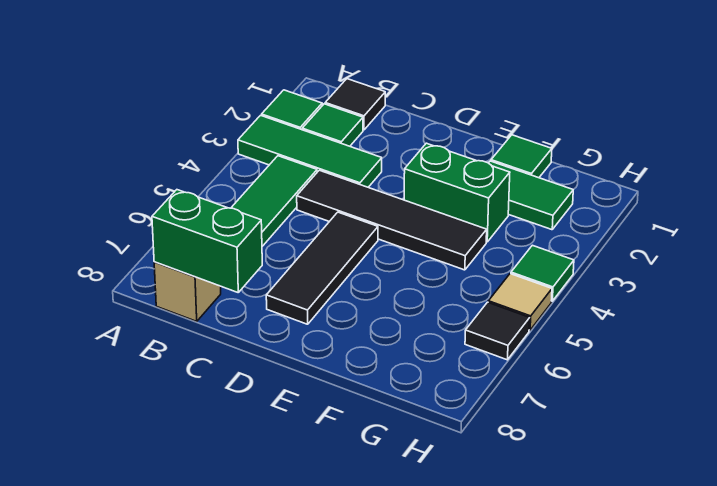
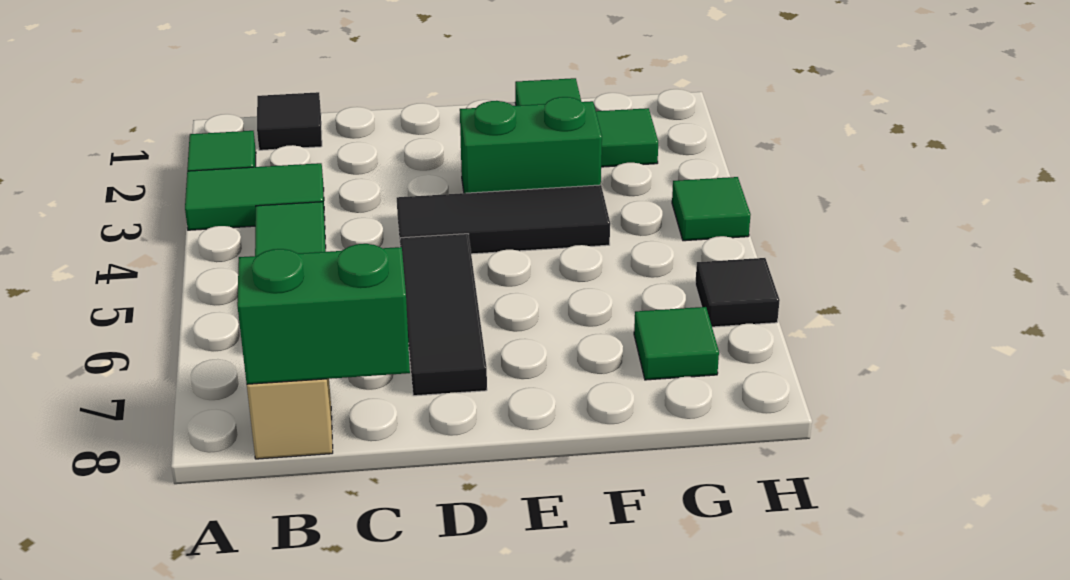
green 1x3 tile [238,115,382,187] -> green 1x2 tile [185,163,325,230]
green 1x1 tile [302,104,363,146] -> green 1x1 tile moved to [634,307,719,380]
black 1x4 tile [297,170,487,270] -> black 1x3 tile [397,185,610,254]
tan 1x1 tile [488,274,552,330] -> none

